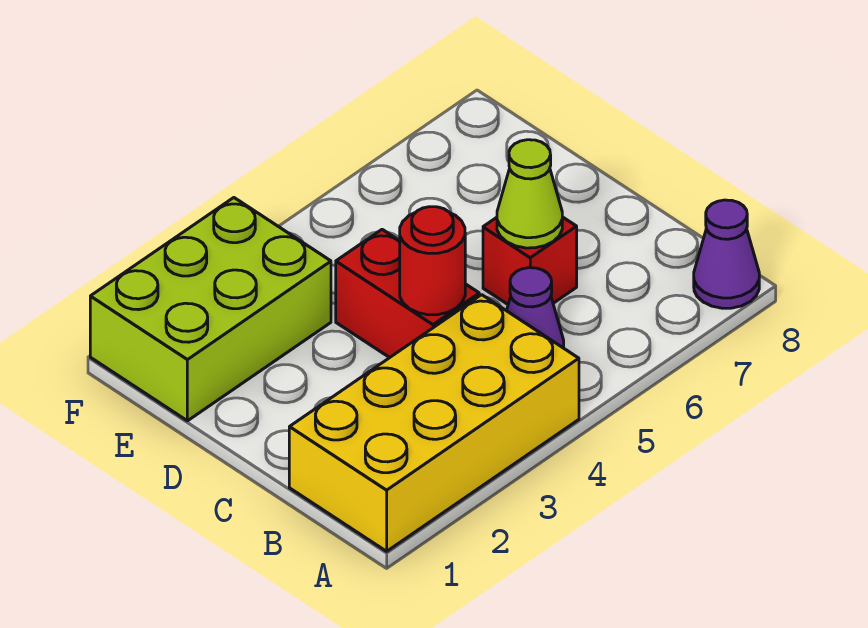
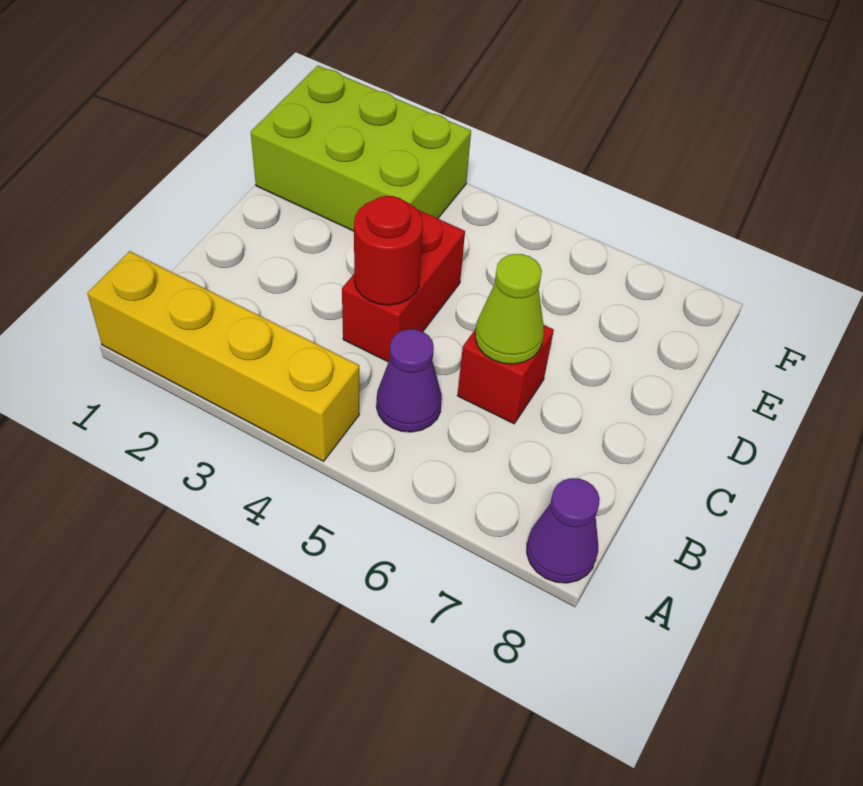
yellow 2x4 brick [289,295,579,551] -> yellow 1x4 brick [87,251,359,461]

